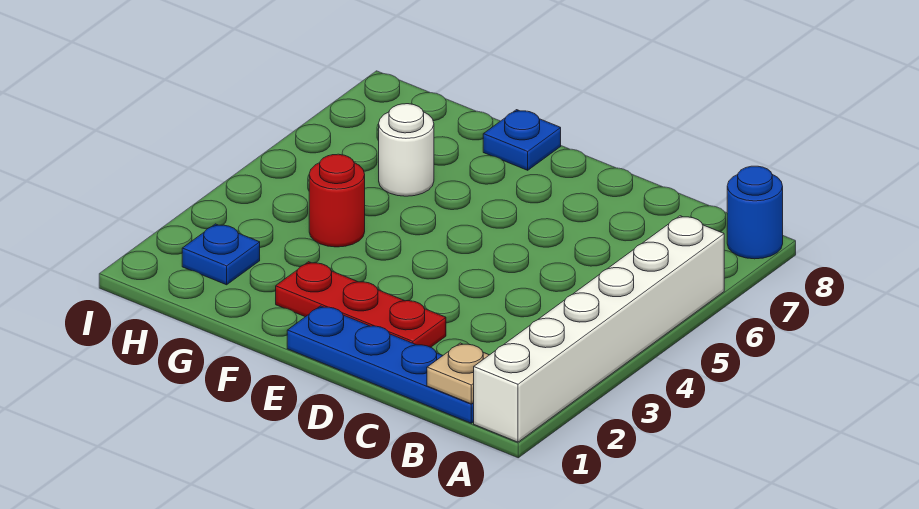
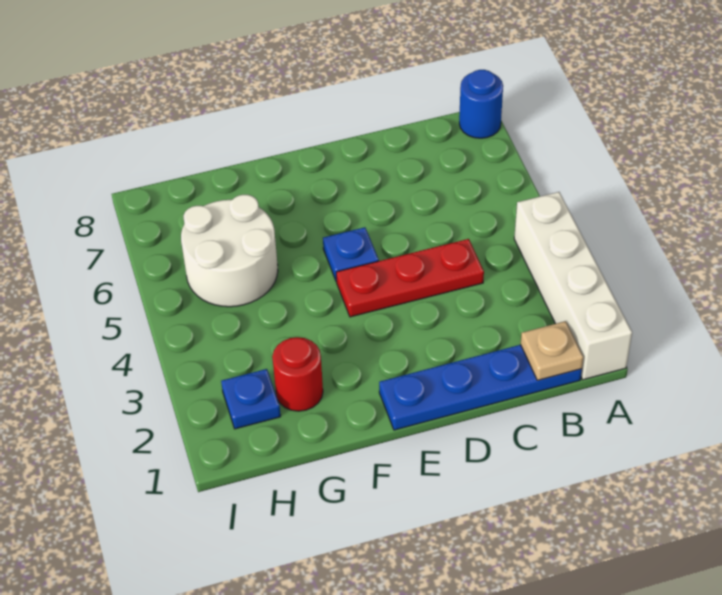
white 1x6 brick [474,216,724,442] -> white 1x4 brick [514,192,632,380]
red 1x3 plate [276,262,446,347] -> red 1x3 plate moved to [336,239,484,317]
blue 1x1 plate [483,110,561,170] -> blue 1x1 plate moved to [323,227,379,282]
red 1x1 round brick [309,154,365,247] -> red 1x1 round brick moved to [272,337,323,411]
white 1x1 round brick [379,104,434,196] -> white 2x2 round brick [181,195,278,307]

